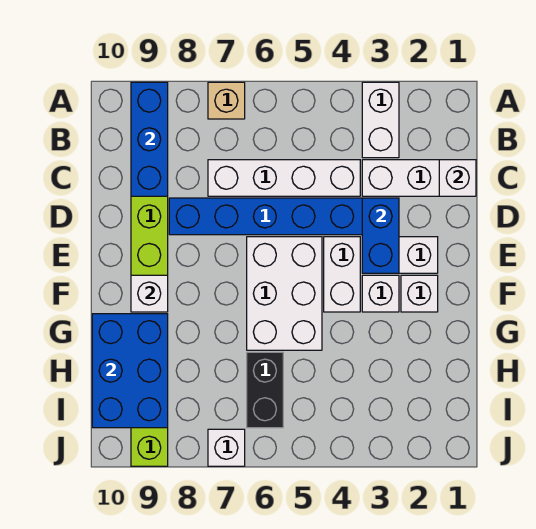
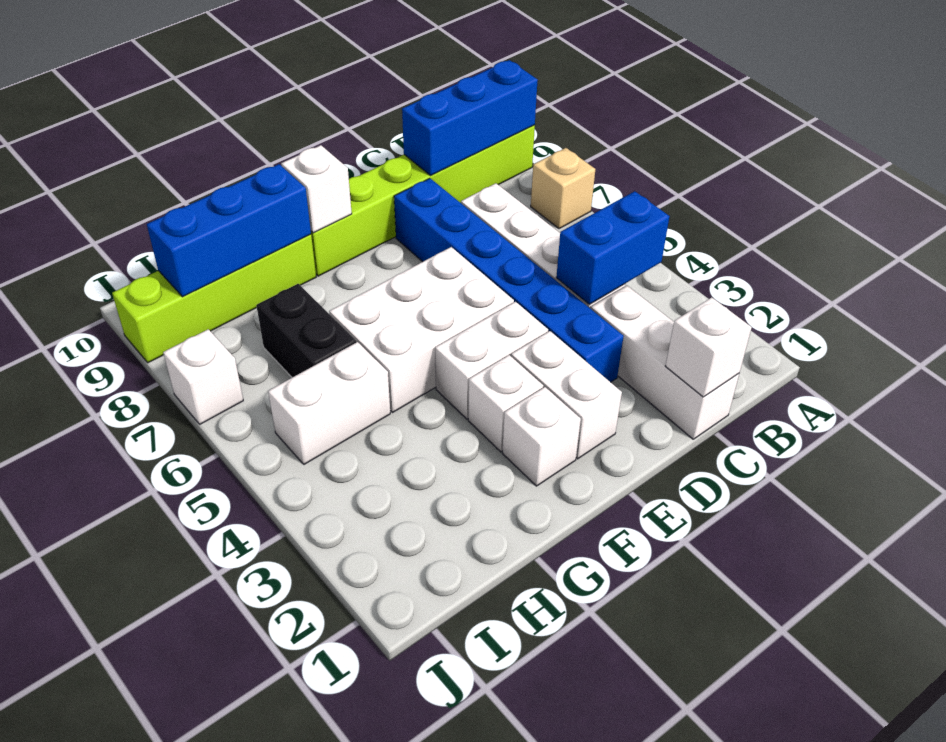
white 1x2 brick [362,82,399,158] -> white 1x2 brick moved to [268,342,390,464]
blue 1x2 brick [362,198,399,273] -> blue 1x2 brick moved to [556,191,670,305]
blue 2x3 brick [92,314,168,428] -> blue 1x3 brick [147,164,311,297]
black 1x2 brick [247,352,283,428] -> black 1x2 brick turned to [256,284,356,378]

